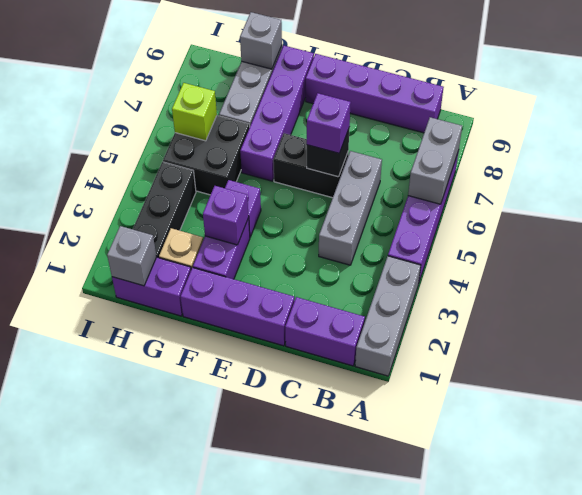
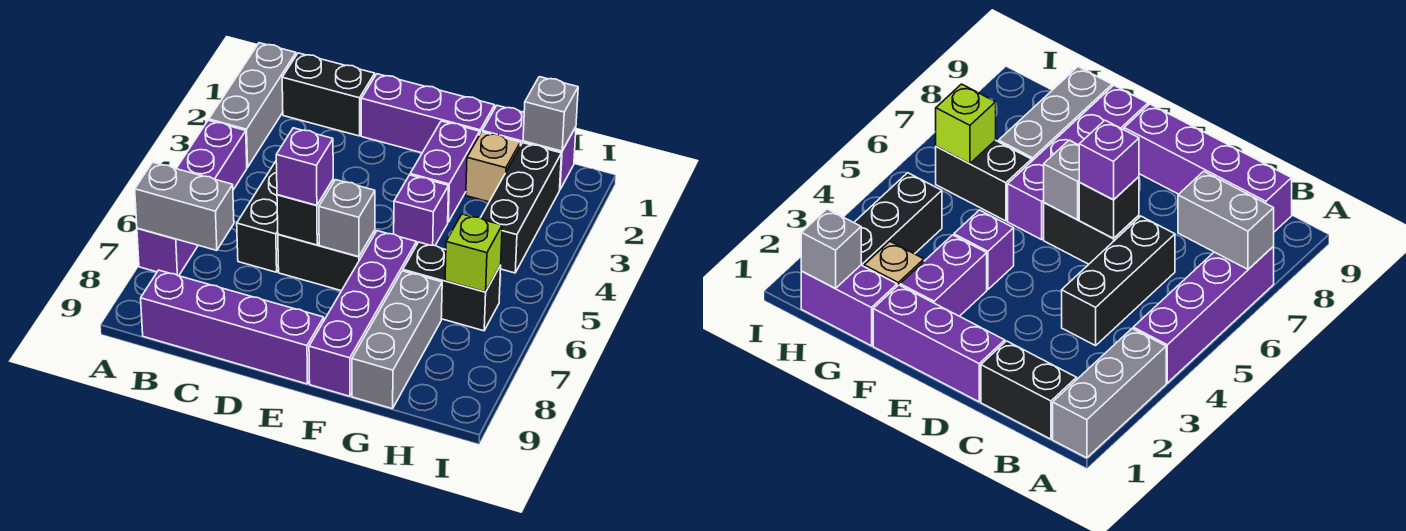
grey 1x2 brick [408,117,462,204] -> grey 1x2 brick turned to [135,162,234,250]
purple 1x2 brick [285,297,365,366] -> black 1x2 brick [282,53,375,136]
grey 1x3 brick [319,151,382,265] -> black 1x3 brick [237,161,279,272]
purple 1x1 brick [203,186,249,245] -> none
black 2x2 brick [163,115,250,195] -> black 1x2 brick [403,242,501,331]
grey 1x1 brick [240,12,282,69] -> grey 1x1 brick moved to [319,180,375,257]

